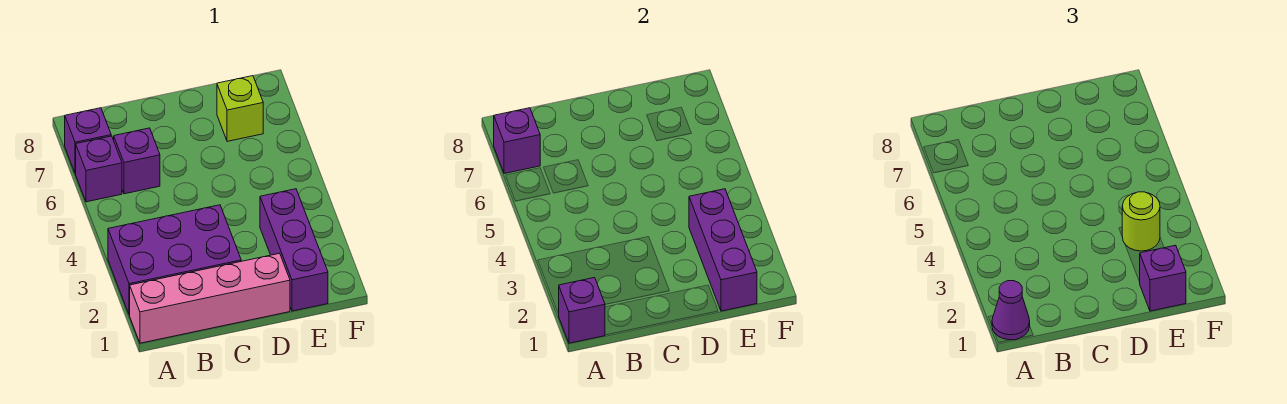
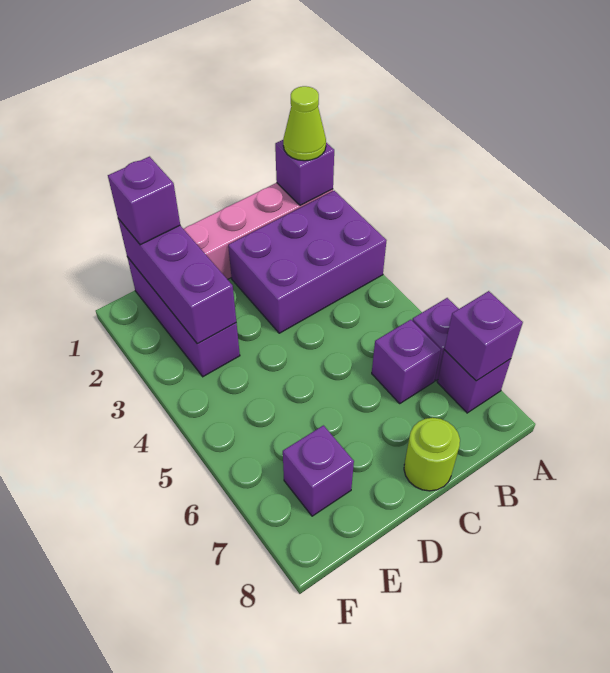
purple 1x1 cone [992,281,1030,340] -> lime 1x1 cone [283,86,326,161]
lime 1x1 round brick [1122,192,1160,251] -> lime 1x1 round brick moved to [404,418,460,491]
lime 1x1 brick [217,76,263,141] -> purple 1x1 brick [283,425,354,516]

